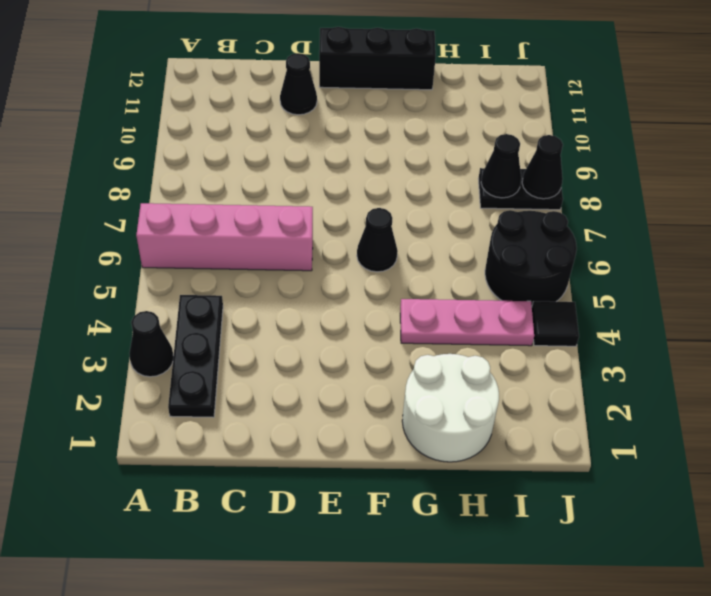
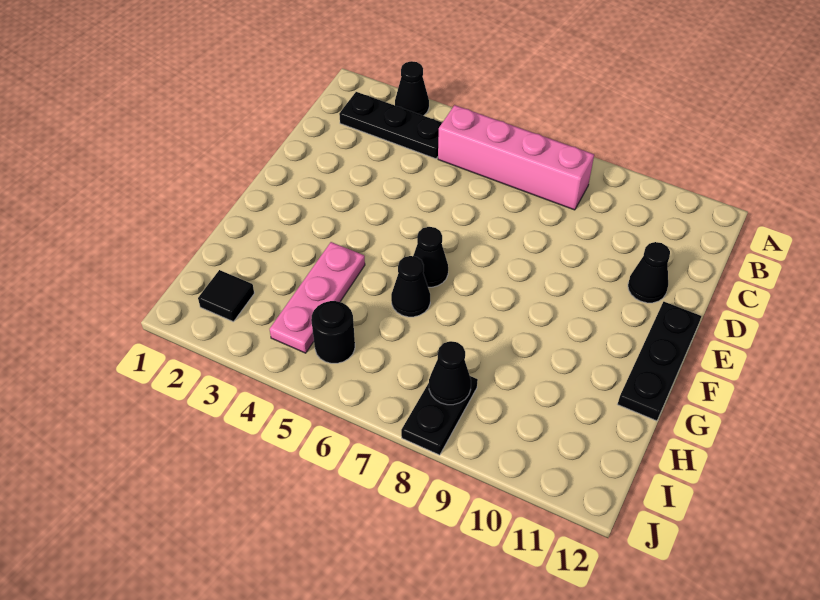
pink 1x4 brick [136,203,313,271] -> pink 1x4 brick turned to [438,105,594,210]
black 1x3 brick [319,27,436,90] -> black 1x3 plate [618,302,701,421]
white 2x2 round brick [402,354,499,462] -> none
black 2x2 round brick [485,210,577,305] -> black 1x1 round brick [311,301,355,363]
black 1x1 tile [532,301,579,346] -> black 1x1 tile moved to [198,270,254,322]
black 1x1 cone [522,135,563,199] -> black 1x1 cone moved to [391,256,430,317]

